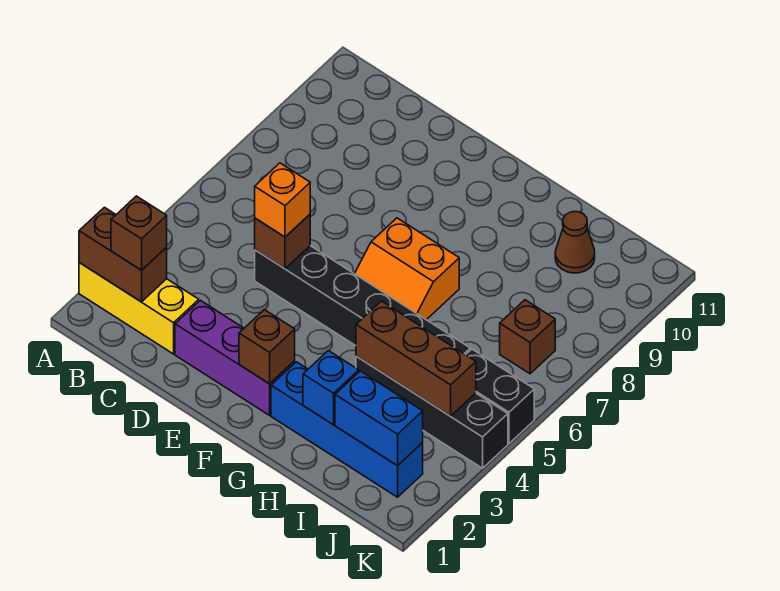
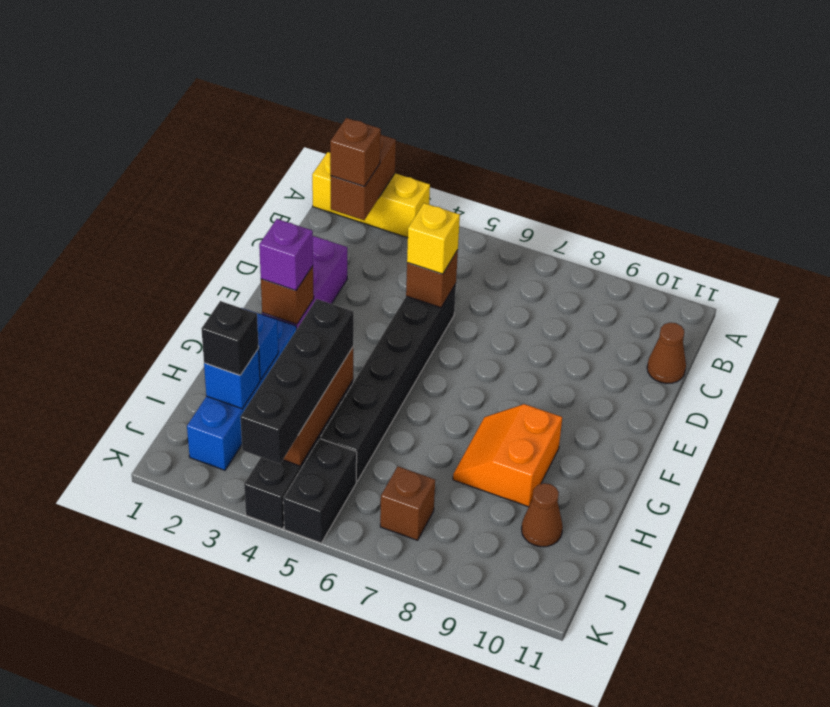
yellow 1x3 brick [79,263,199,354] -> yellow 1x3 brick turned to [312,152,430,238]
none -> brown 1x1 cone [647,323,686,384]
orange 1x1 brick [255,163,310,237] -> yellow 1x1 brick [407,203,460,274]
none -> purple 1x1 brick [259,219,313,291]
orange 2x2 slope [355,218,459,320] -> orange 2x2 slope moved to [453,404,562,507]
none -> black 1x4 brick [240,299,354,464]
blue 1x2 brick [335,371,423,466] -> blue 1x1 brick [204,349,260,409]
none -> black 1x1 brick [201,301,259,375]

